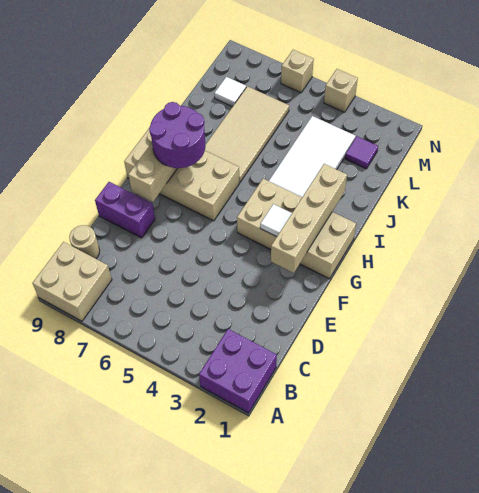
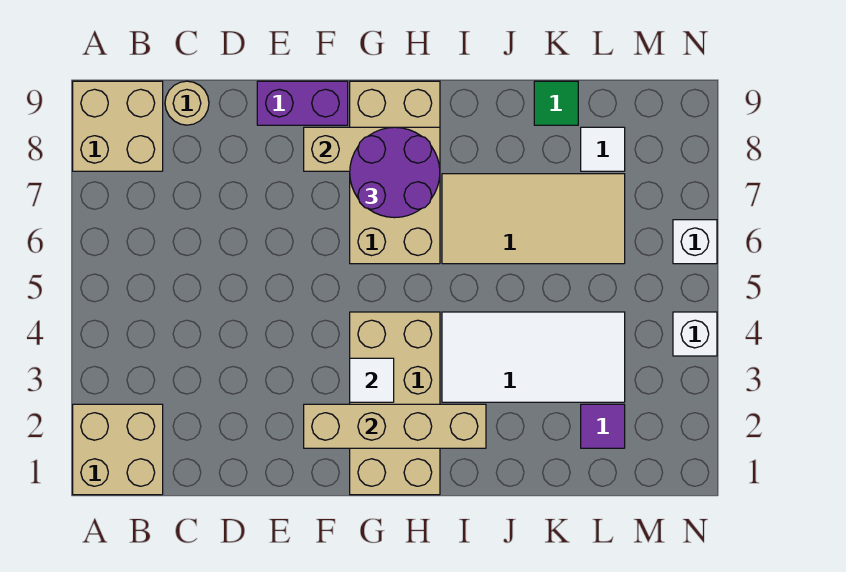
purple 2x2 brick [199,329,277,413] -> tan 2x2 brick [73,404,163,495]
purple 1x2 brick [95,182,155,238] -> purple 1x2 brick turned to [257,81,348,125]
none -> green 1x1 tile [534,81,578,125]
tan 1x1 brick [324,69,358,112] -> white 1x1 brick [673,312,717,356]
tan 1x1 brick [281,50,314,93] -> white 1x1 brick [673,220,717,264]

